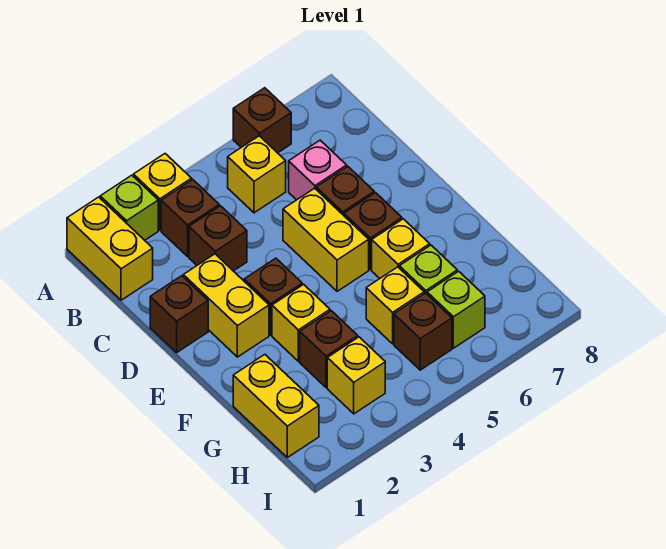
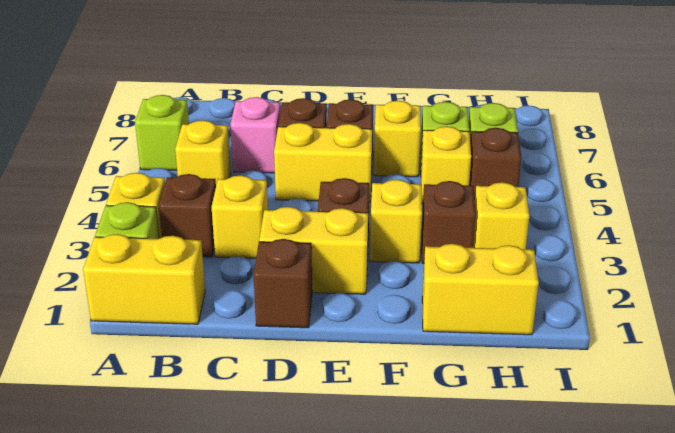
brown 1x1 brick [233,88,291,153] -> lime 1x1 brick [135,95,189,170]
brown 1x1 brick [189,206,247,271] -> yellow 1x1 brick [212,175,268,258]

